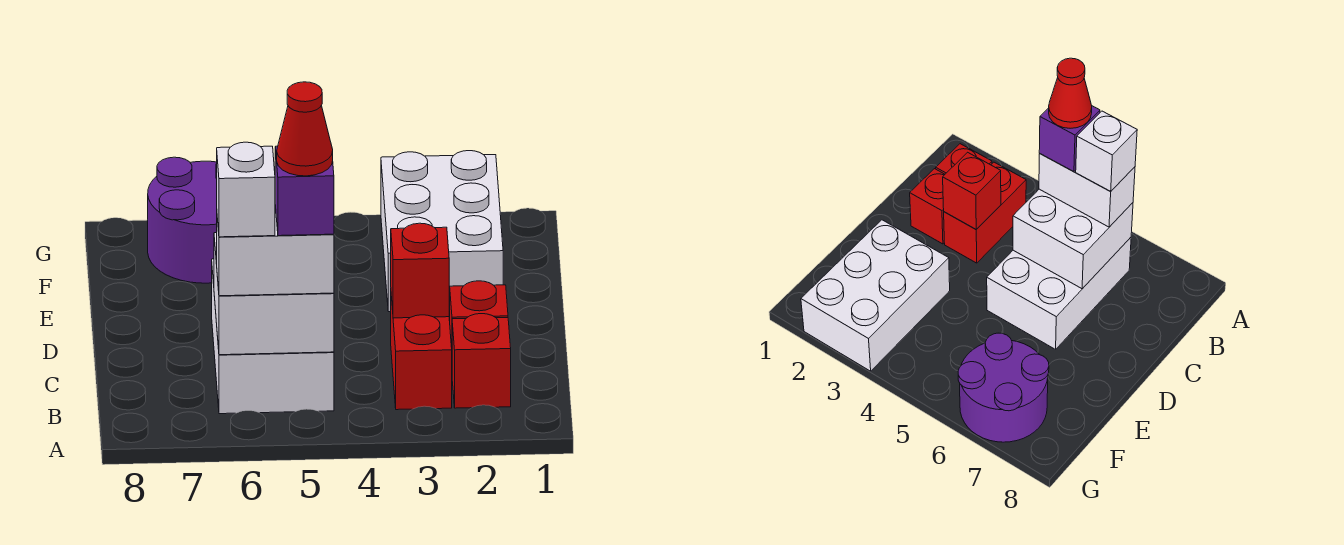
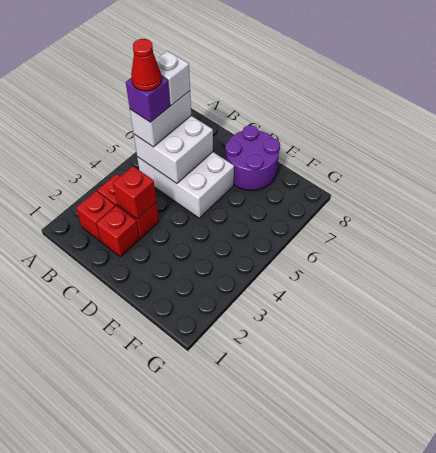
white 2x3 brick [381,151,503,312] -> none
purple 2x2 round brick [148,157,217,283] -> purple 2x2 round brick moved to [225,125,280,190]

